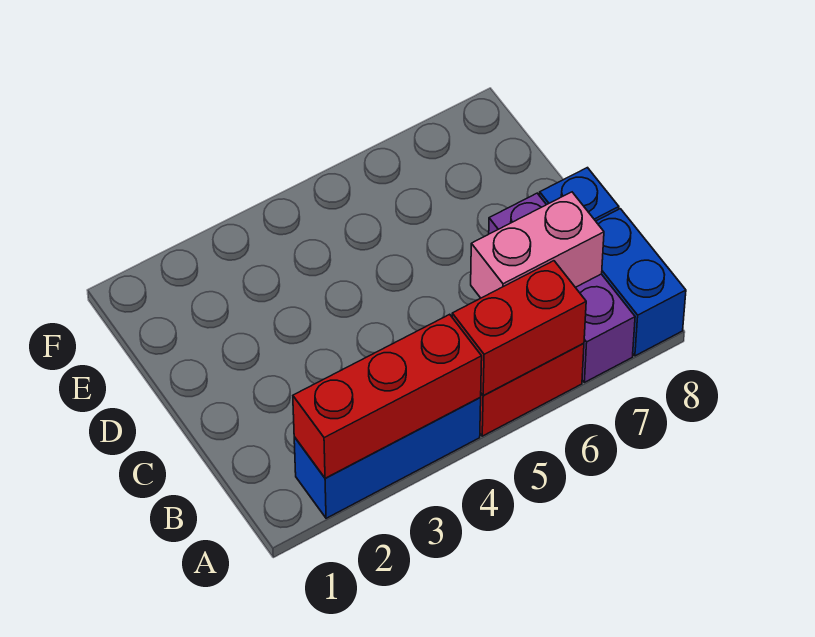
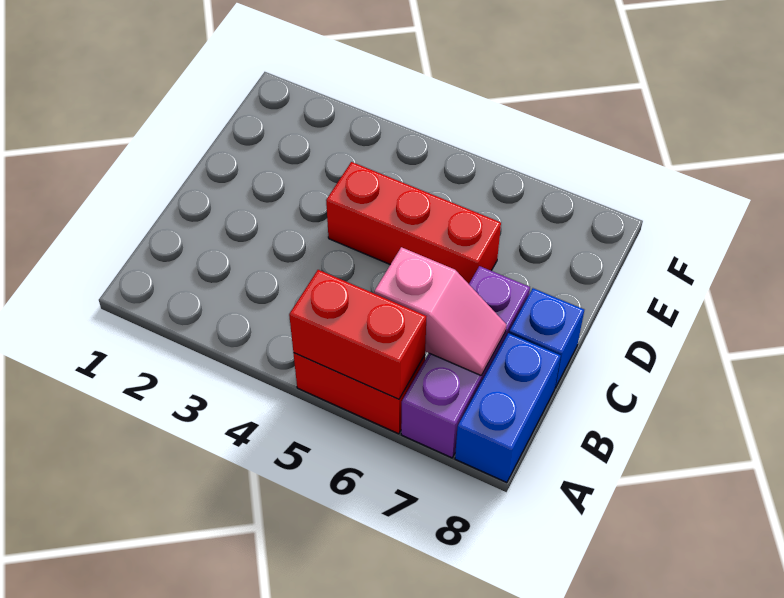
blue 1x3 brick [294,398,481,518] -> none
red 1x3 brick [293,314,482,478] -> red 1x3 brick moved to [326,162,501,284]
pink 1x2 brick [471,192,604,298] -> pink 1x2 slope [374,247,506,375]

